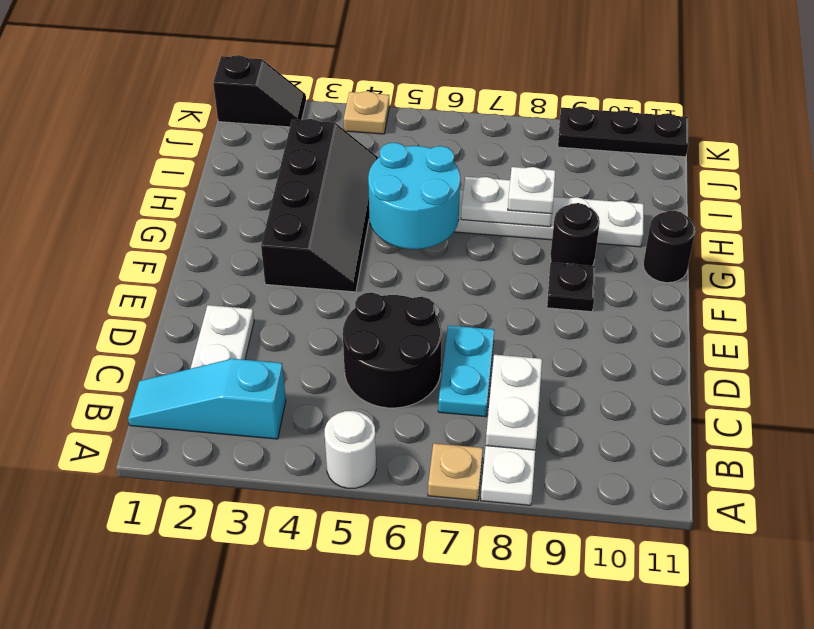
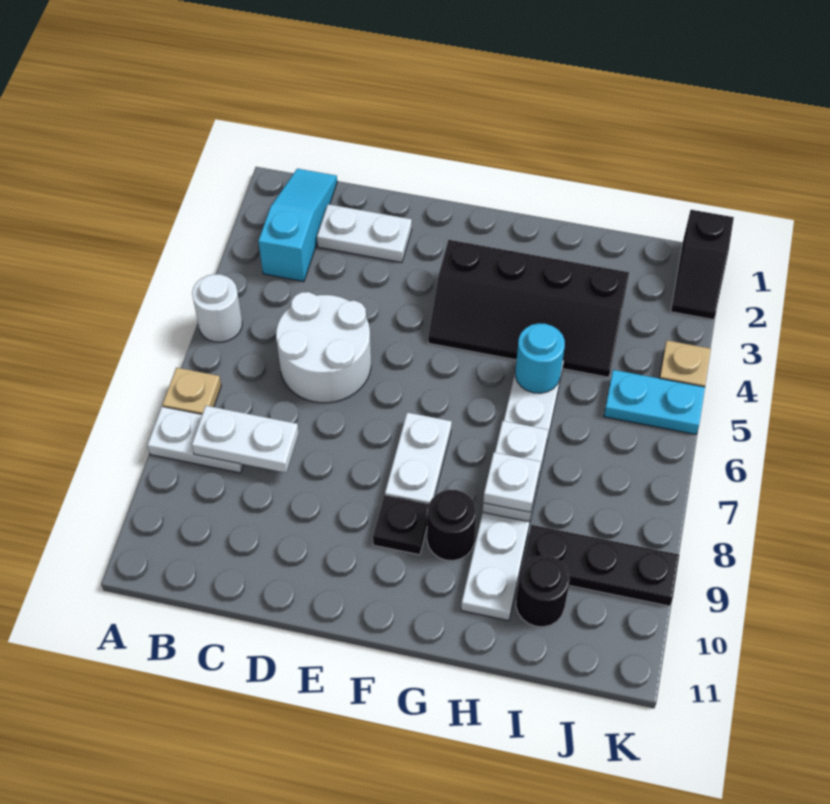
black 2x2 round brick [343,293,442,408] -> white 2x2 round brick [276,292,371,403]
cyan 1x2 plate [438,325,494,417] -> cyan 1x2 plate moved to [604,370,705,434]
none -> white 1x2 plate [385,412,452,504]
cyan 2x2 round brick [368,143,460,249] -> cyan 1x1 round brick [515,323,565,393]
black 1x1 round brick [643,210,696,283] -> black 1x1 round brick moved to [516,555,570,627]
black 1x3 plate [558,107,688,157] -> black 1x3 plate turned to [523,525,679,606]

